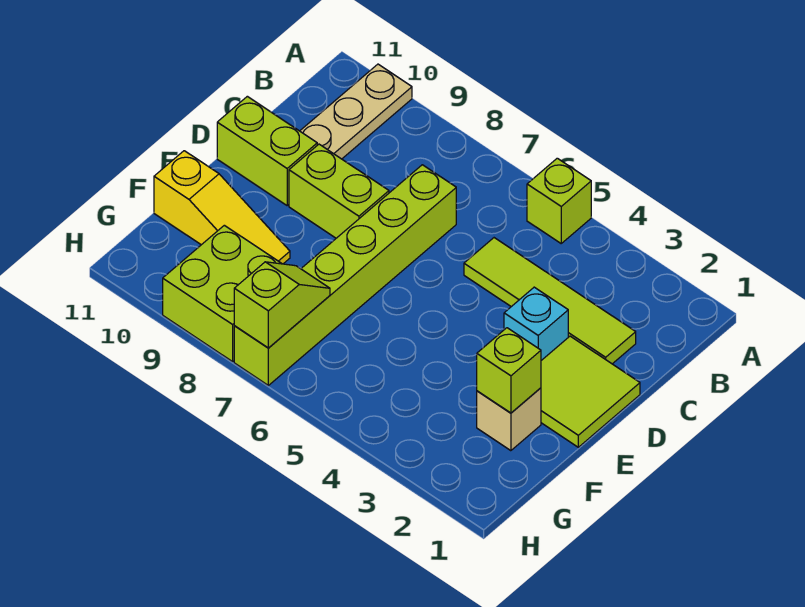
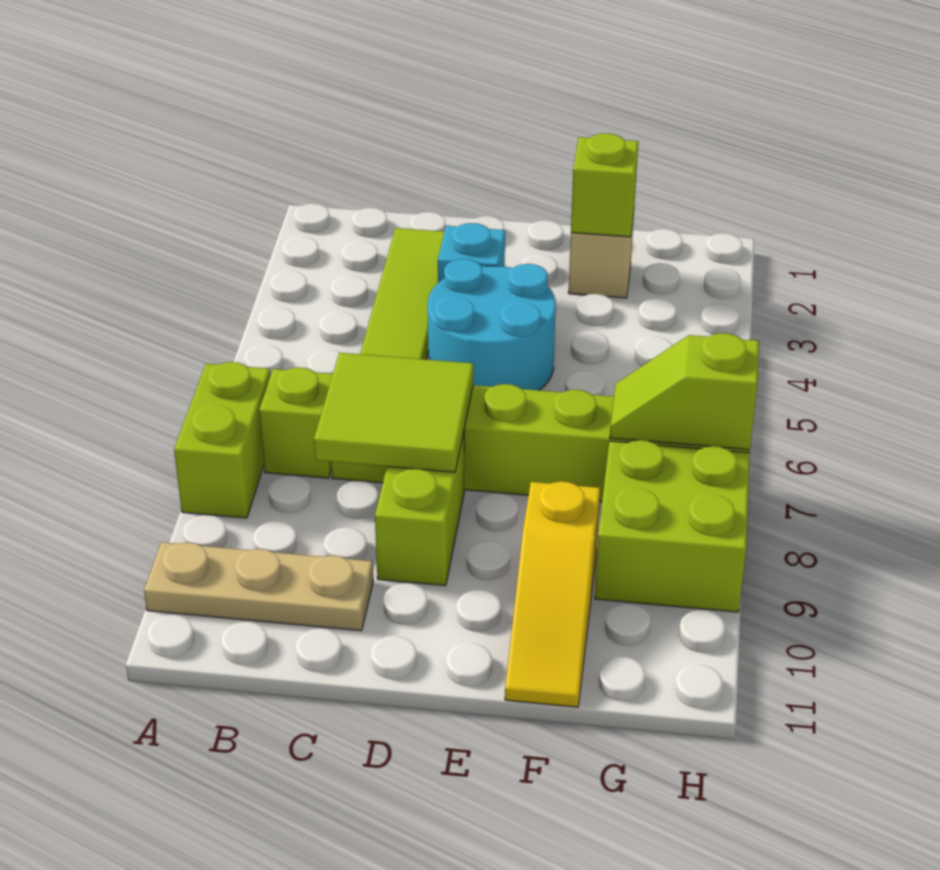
lime 1x1 brick [527,158,591,243] -> lime 1x1 brick moved to [259,367,333,478]
lime 2x2 tile [541,336,640,447] -> lime 2x2 tile moved to [314,353,473,472]
none -> cyan 2x2 round brick [428,259,556,390]
lime 1x2 brick [217,96,317,205] -> lime 1x2 brick moved to [174,362,270,518]
yellow 1x3 slope [154,151,290,264] -> yellow 1x3 slope turned to [505,481,600,707]

